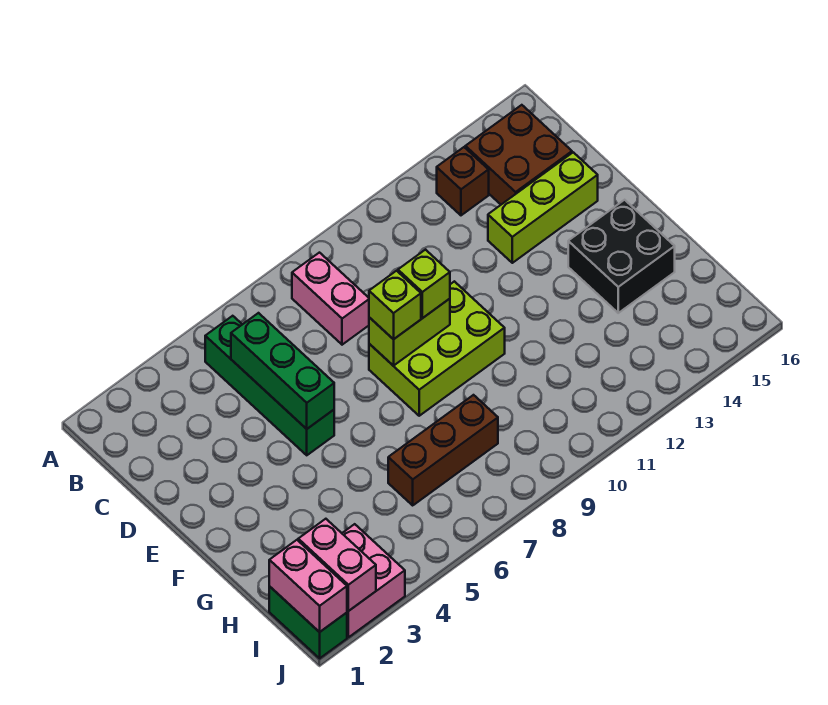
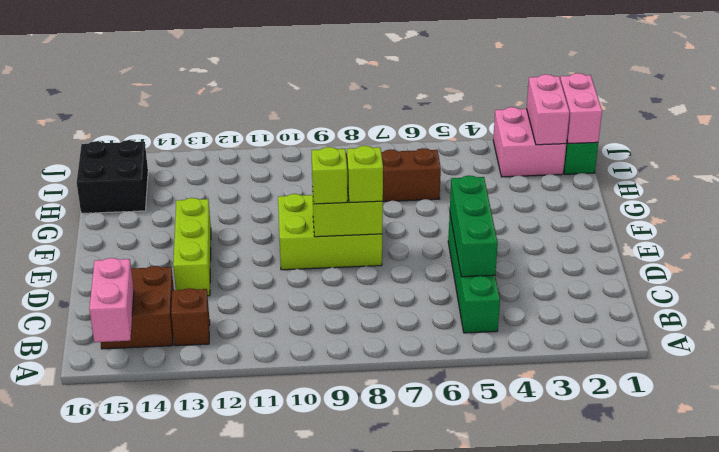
pink 1x2 brick [292,253,369,345] -> pink 1x2 brick moved to [89,258,134,342]
lime 1x3 brick [488,152,598,263] -> lime 1x3 brick turned to [173,198,211,296]
black 2x2 brick [568,200,675,313] -> black 2x2 brick moved to [77,140,148,213]

